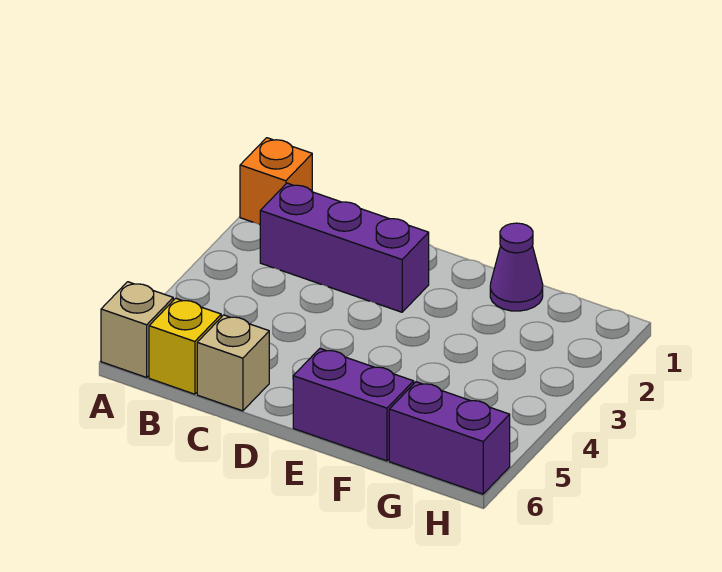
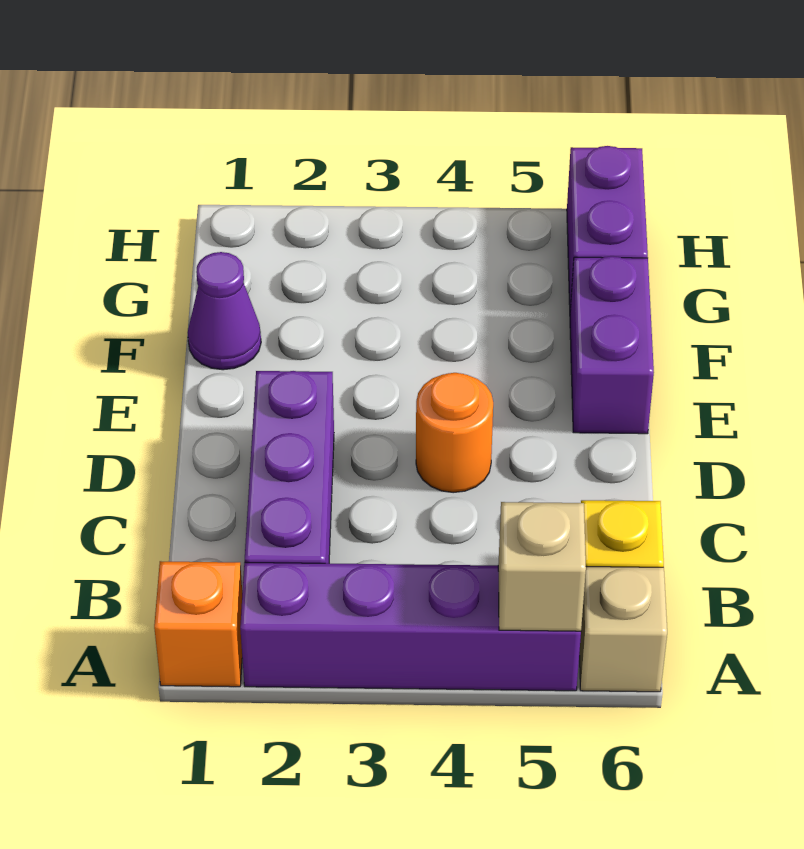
none -> purple 1x4 brick [240,562,581,691]
tan 1x1 brick [197,315,269,411] -> tan 1x1 brick moved to [498,502,586,631]
none -> orange 1x1 round brick [416,373,493,493]

